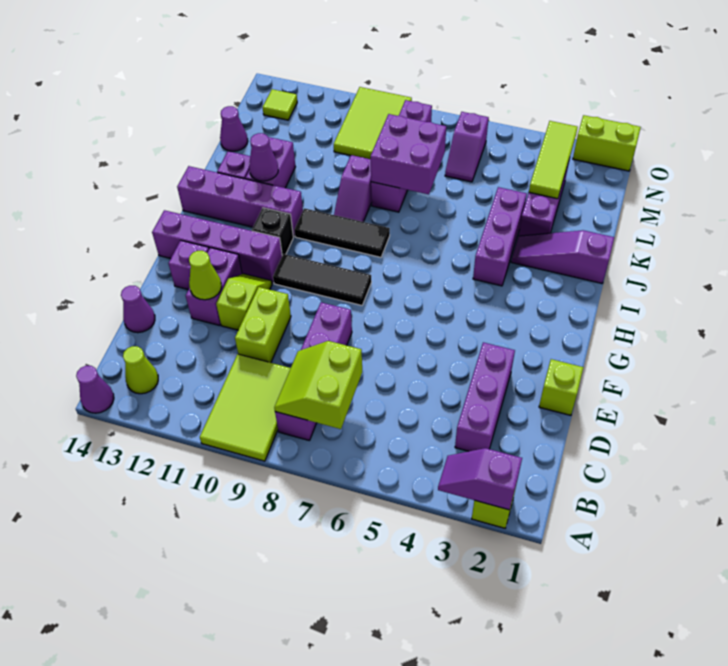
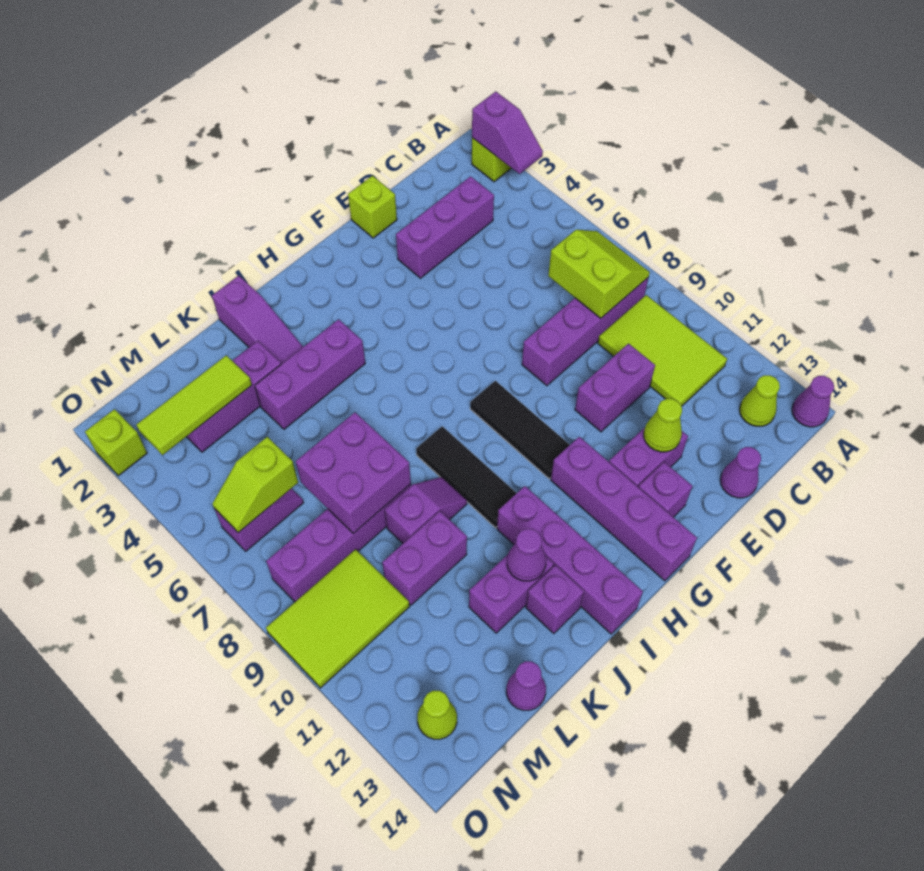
lime 2x3 tile [200,354,291,461] -> lime 2x3 tile turned to [598,295,727,406]
lime 2x2 slope [274,341,362,429] -> lime 2x2 slope turned to [548,230,650,318]
lime 1x2 brick [235,287,291,363] -> purple 1x2 brick [575,344,655,432]
lime 1x2 slope [216,274,272,330] -> lime 1x2 slope moved to [212,437,298,533]
black 1x1 brick [252,208,293,256] -> none
none -> purple 1x2 brick [382,511,467,605]
lime 1x1 tile [263,89,297,120] -> lime 1x1 cone [417,691,457,739]
lime 1x2 brick [573,115,641,171] -> lime 1x1 brick [85,409,147,476]

